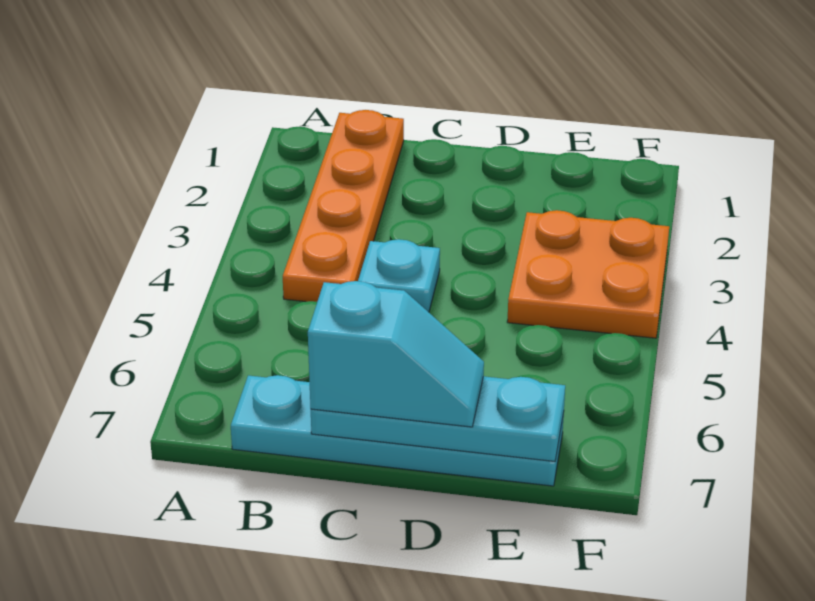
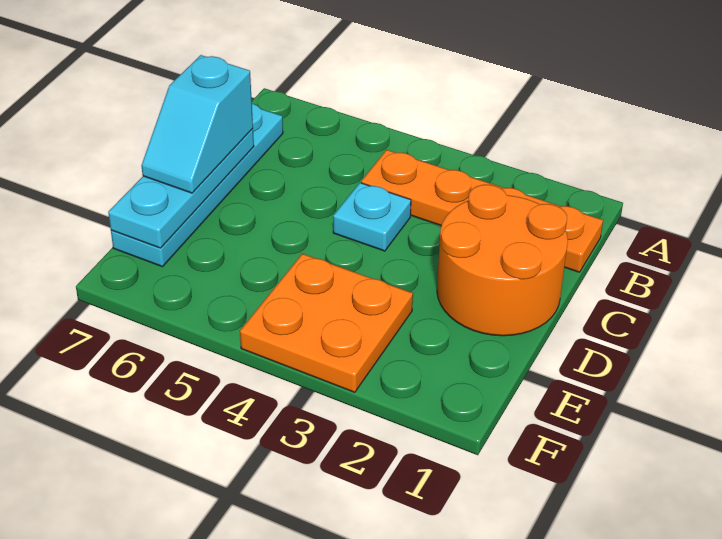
none -> orange 2x2 round brick [437,185,568,336]

